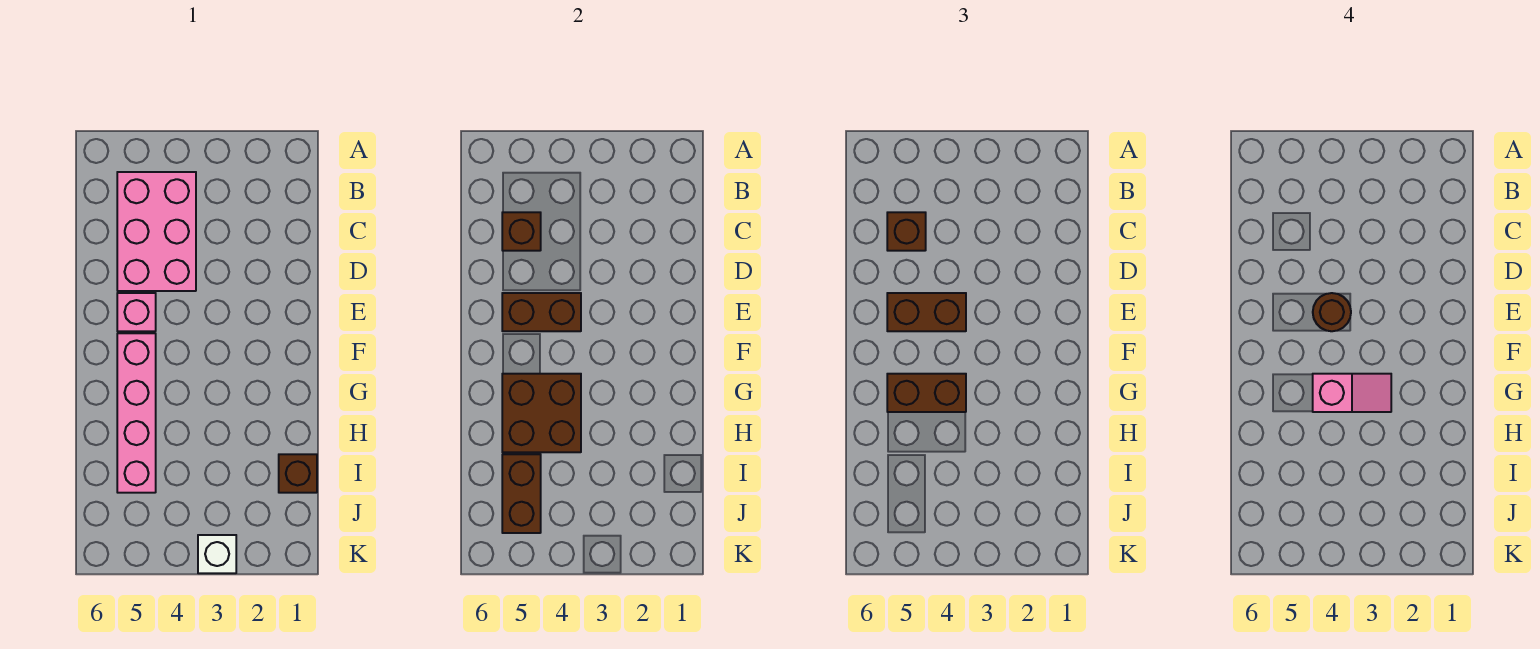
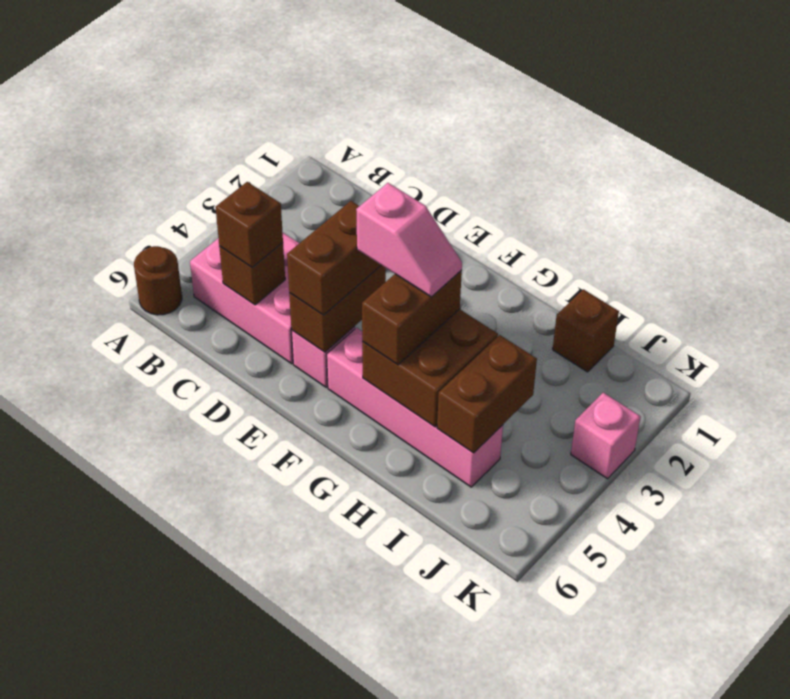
brown 1x1 round brick [1313,293,1351,331] -> brown 1x1 round brick moved to [134,246,182,315]
pink 1x2 slope [1313,374,1391,412] -> pink 1x2 slope turned to [356,183,462,297]
brown 1x2 brick [502,454,541,533] -> brown 1x2 brick turned to [437,335,537,453]
white 1x1 brick [198,535,236,573] -> pink 1x1 brick [571,393,641,479]

